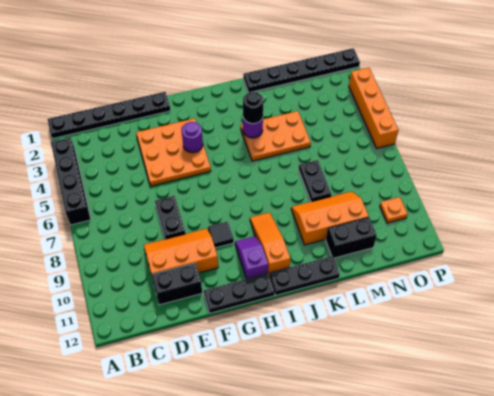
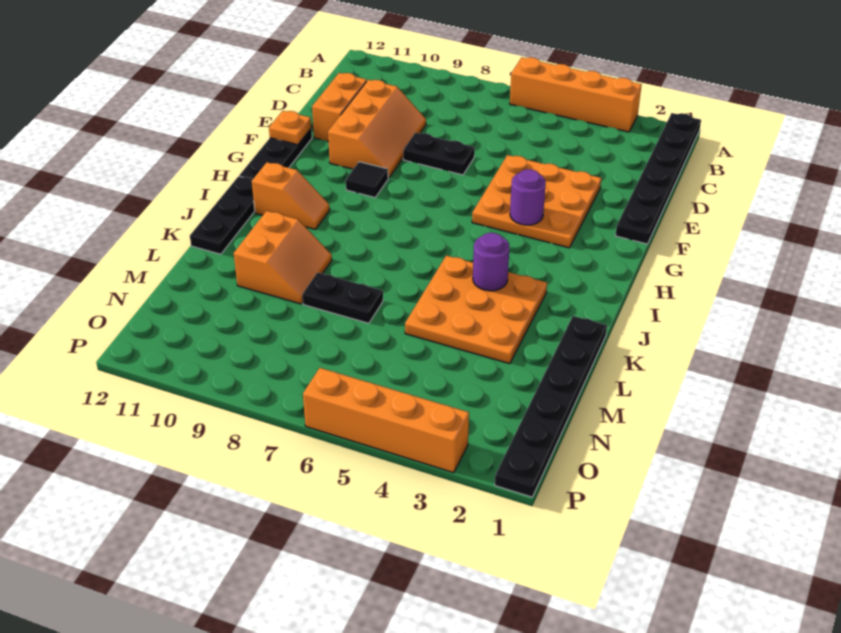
black 1x4 brick [51,138,91,225] -> orange 1x4 brick [510,57,642,132]
black 1x2 brick [152,263,202,305] -> orange 1x2 brick [312,73,367,141]
purple 1x2 slope [235,236,268,279] -> none
orange 1x3 slope [250,212,290,274] -> orange 1x2 slope [252,162,330,230]
orange 2x3 plate [241,111,311,161] -> orange 3x3 plate [405,255,547,364]
black 1x1 round brick [243,92,263,124] -> none
orange 2x3 slope [291,191,369,245] -> orange 2x2 slope [234,211,332,304]
black 1x2 brick [326,217,377,258] -> none
orange 1x1 plate [380,197,407,223] -> orange 1x1 plate moved to [269,111,311,145]

